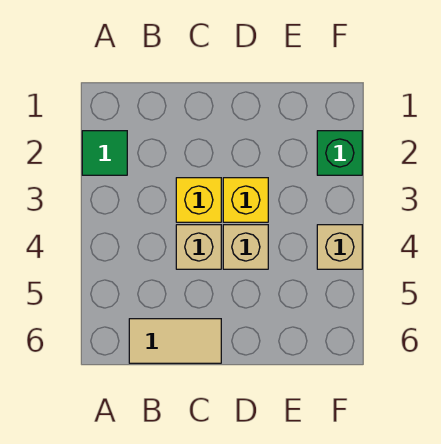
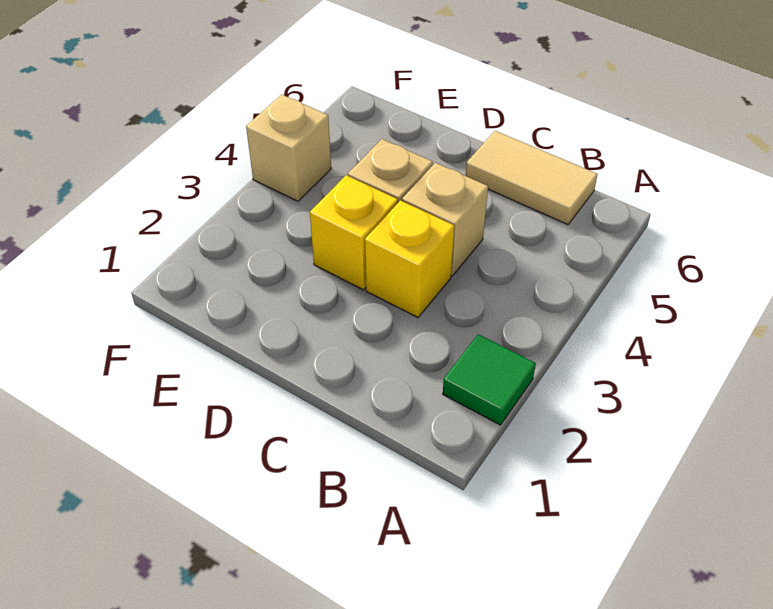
green 1x1 brick [317,131,362,175] -> none

